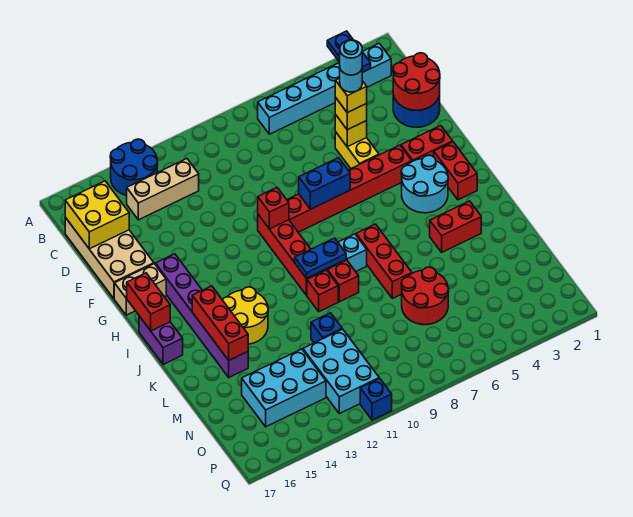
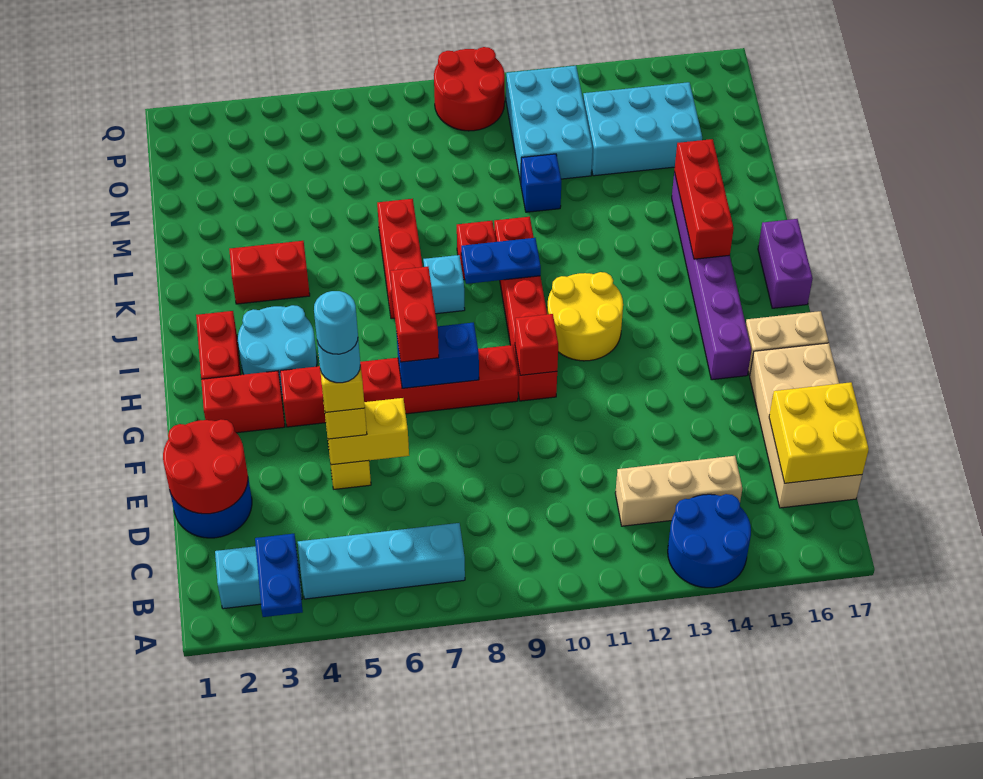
yellow 1x1 brick [335,114,367,147] -> yellow 1x2 brick [328,398,409,465]
red 1x2 brick [126,273,170,331] -> red 1x2 brick moved to [390,267,439,362]
yellow 2x2 round brick [222,287,268,344] -> yellow 2x2 round brick moved to [547,272,623,361]
red 2x2 round brick [401,267,449,325] -> red 2x2 round brick moved to [434,47,505,131]
blue 1x1 brick [360,378,392,420] -> none

